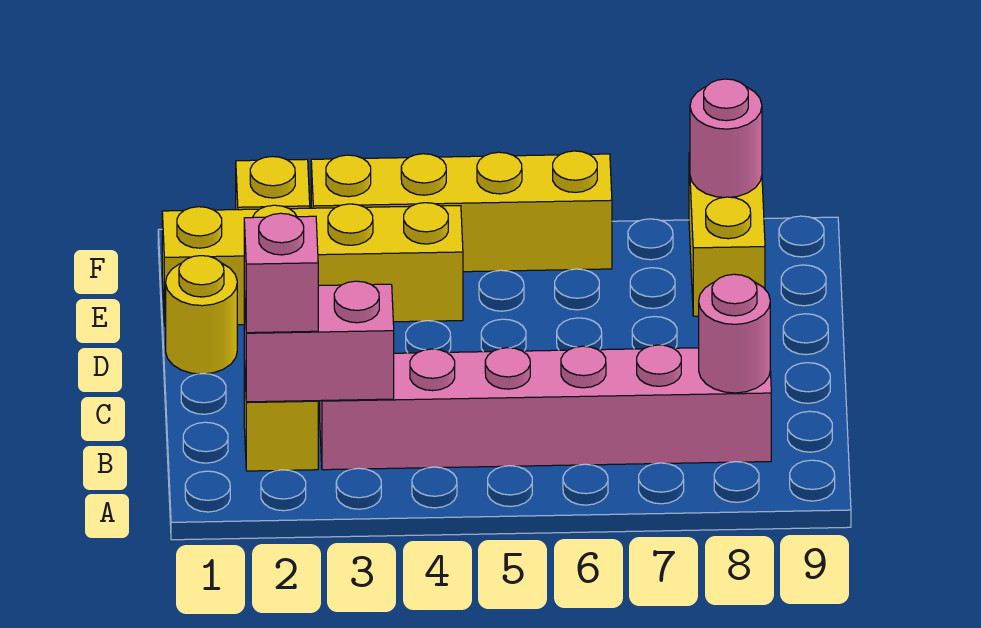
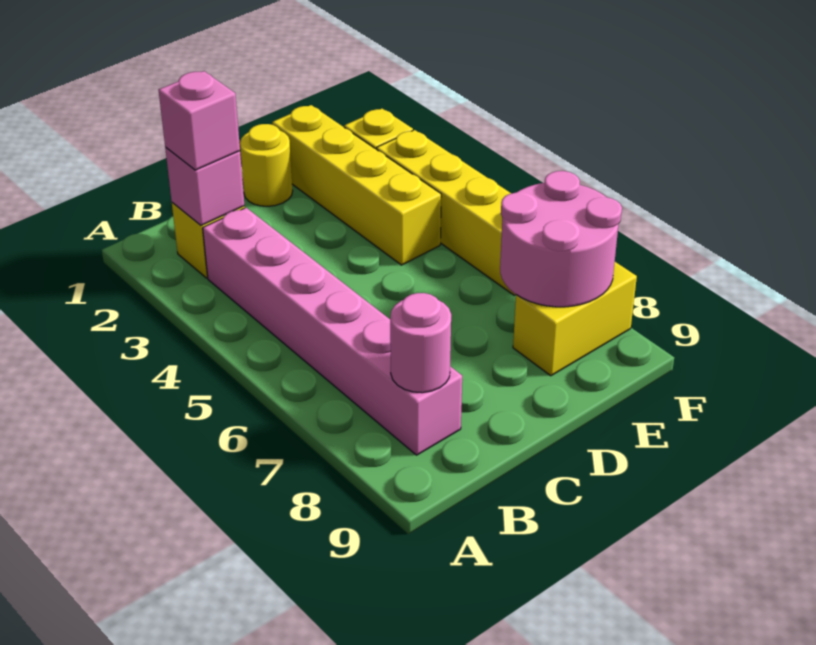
pink 1x2 brick [244,281,394,402] -> pink 1x1 brick [165,148,244,226]
pink 1x1 round brick [690,79,762,197] -> pink 2x2 round brick [500,171,622,307]

